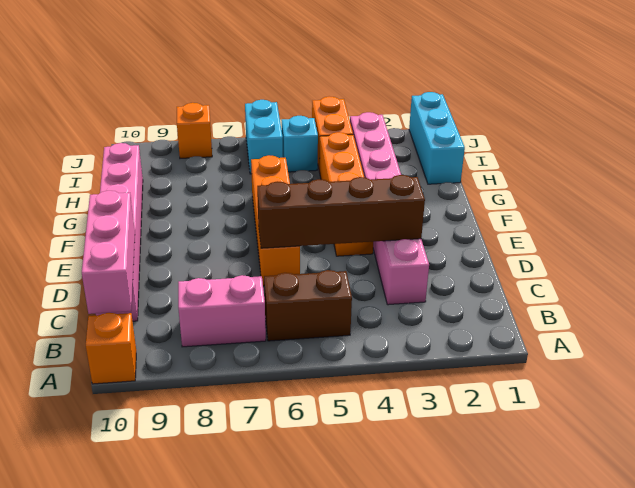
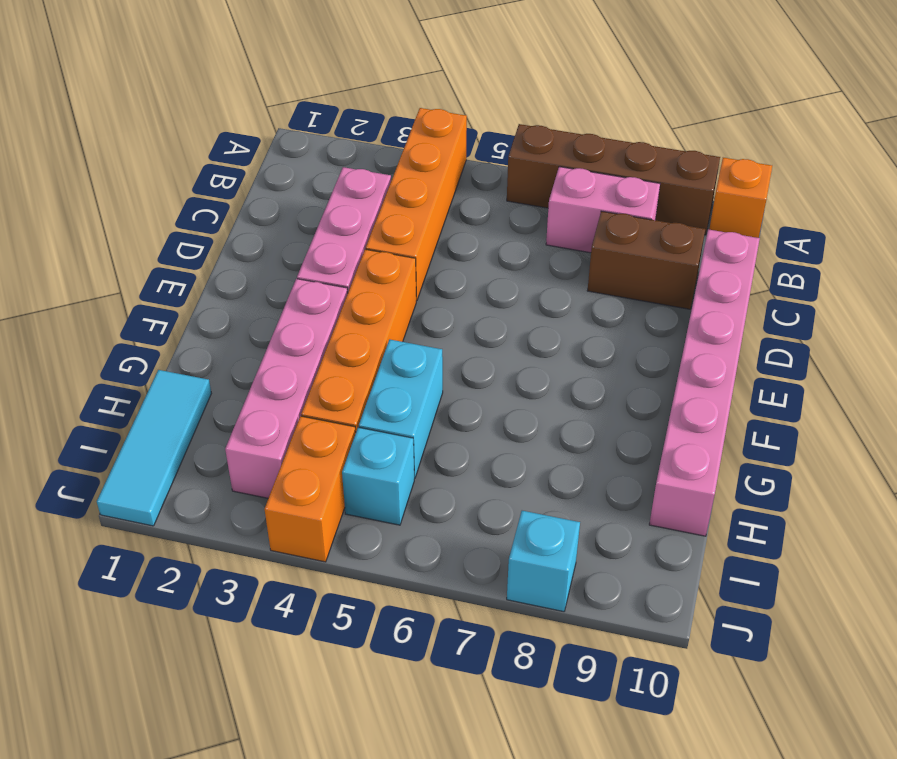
brown 1x2 brick [264,270,352,341] -> brown 1x2 brick moved to [587,211,705,309]
pink 1x3 brick [82,191,135,314] -> none
brown 1x4 brick [257,175,425,248] -> brown 1x4 brick moved to [507,124,720,235]
orange 1x4 brick [251,155,300,286] -> orange 1x4 brick moved to [366,108,467,301]
cyan 1x3 brick [409,92,465,184] -> cyan 1x3 tile [97,370,211,526]
cyan 1x2 brick [245,100,283,174] -> cyan 1x2 brick moved to [359,339,443,478]
orange 1x1 brick [177,103,212,158] -> cyan 1x1 brick [507,511,580,612]

